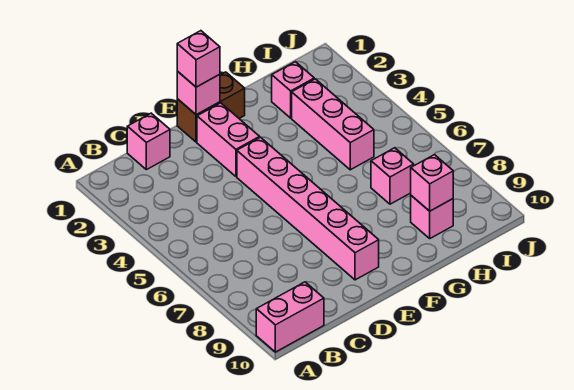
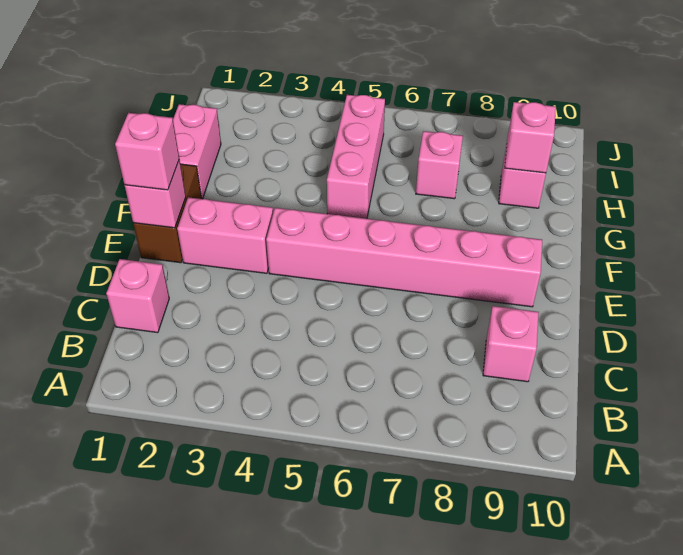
pink 1x2 brick [256,282,324,352] -> pink 1x2 brick moved to [173,104,221,199]
pink 1x1 brick [272,62,314,118] -> pink 1x1 brick moved to [483,306,539,382]
pink 1x3 brick [292,79,374,170] -> pink 1x3 brick turned to [327,95,385,219]

